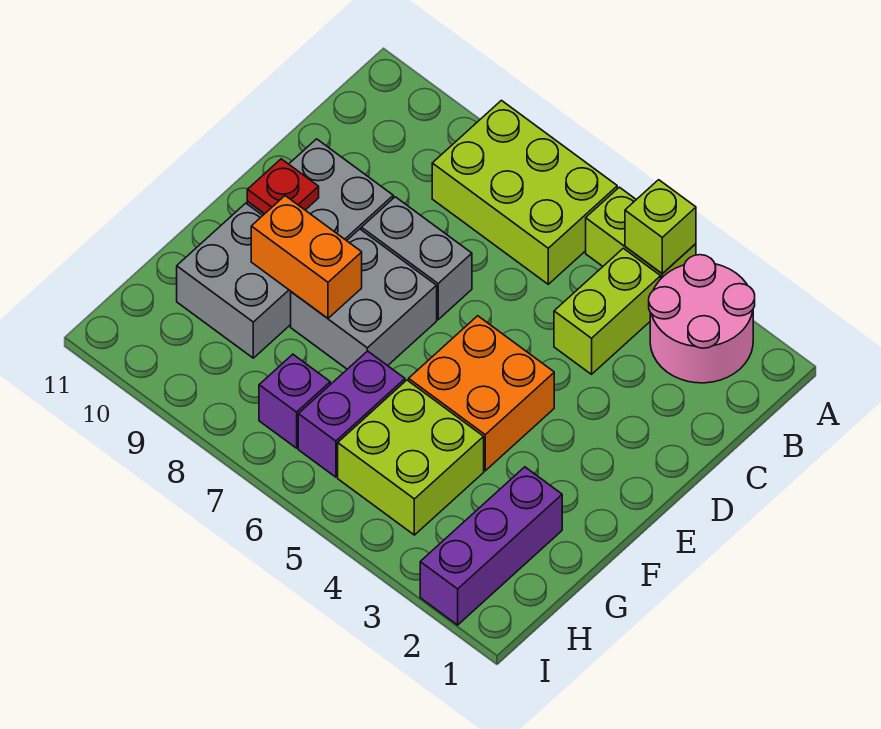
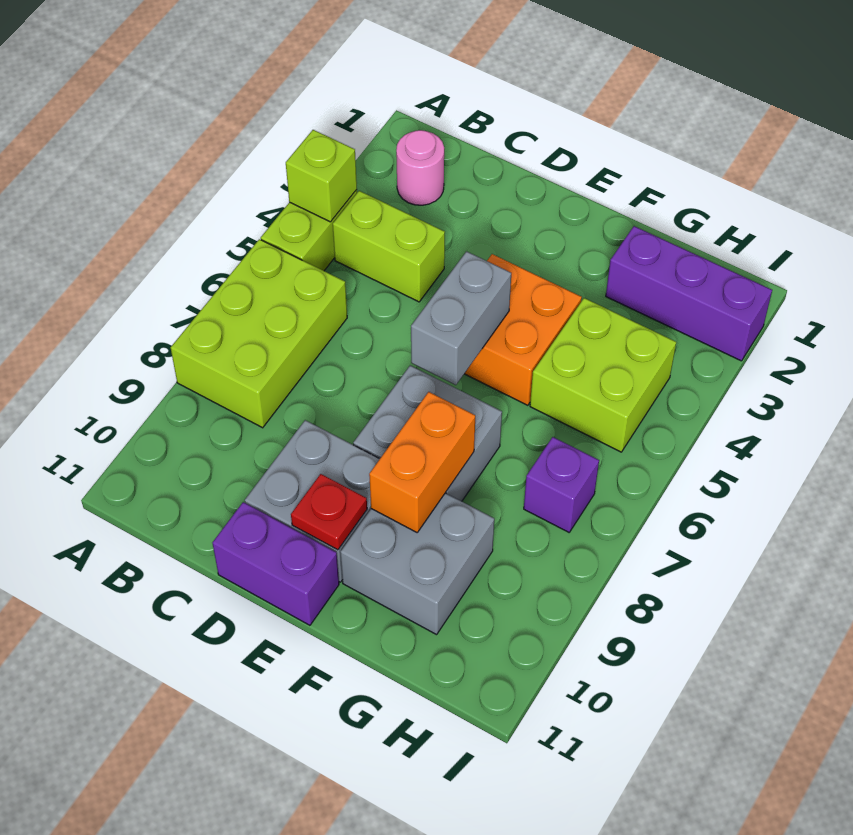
pink 2x2 round brick [649,255,755,383] -> pink 1x1 round brick [396,130,444,205]
grey 1x2 brick [361,197,472,320] -> grey 1x2 brick moved to [411,251,511,385]
purple 1x2 brick [298,351,405,477] -> purple 1x2 brick moved to [213,502,339,625]

